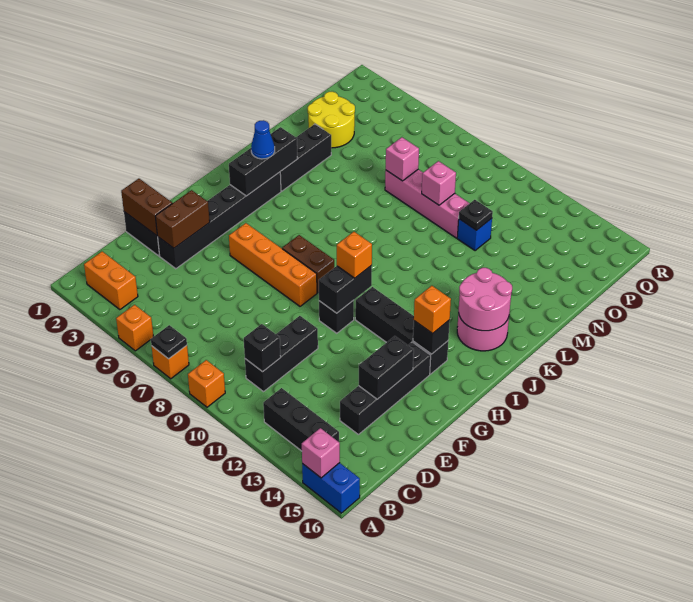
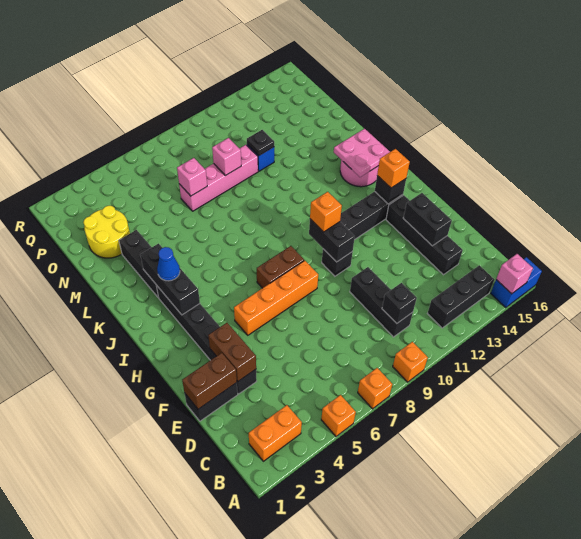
black 1x1 plate [151,325,187,359] -> none
pink 2x2 round brick [459,268,512,331] -> pink 2x2 plate [334,129,390,177]

